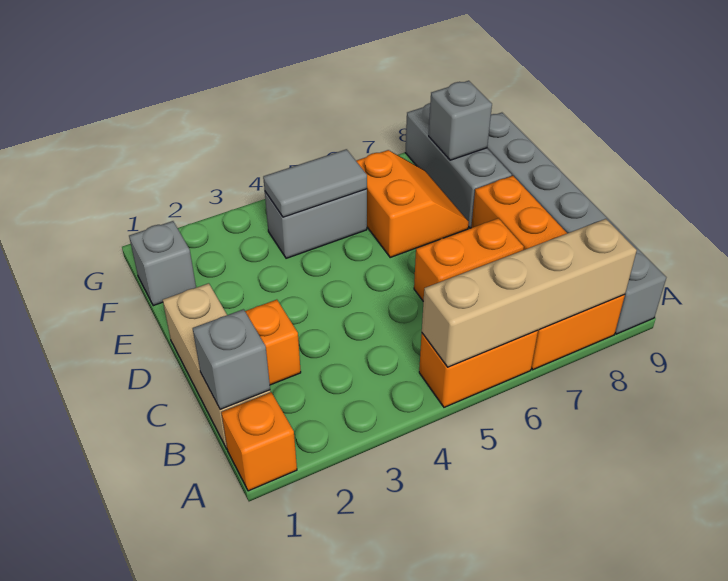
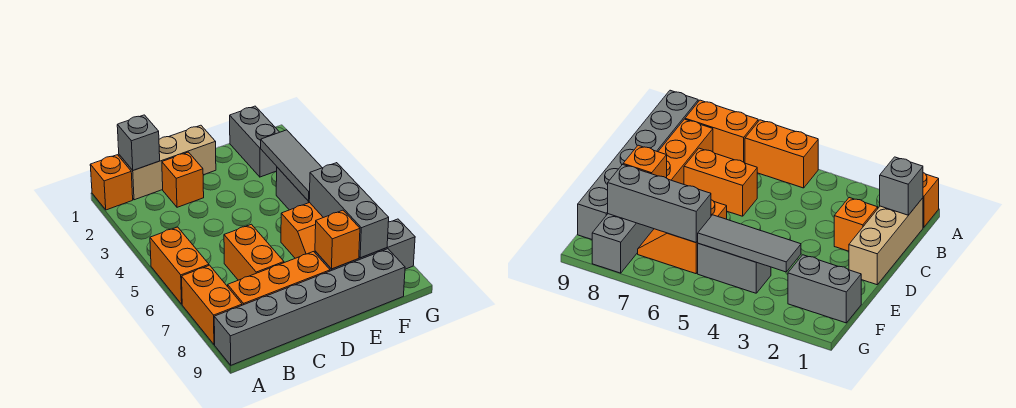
tan 1x4 brick [422,219,637,367] -> none
none -> orange 1x1 brick [315,210,360,269]
grey 1x1 brick [129,221,196,306] -> grey 1x2 brick [230,106,279,177]
grey 1x2 tile [263,149,367,217] -> grey 1x3 tile [261,130,322,201]
grey 1x1 brick [429,81,492,160] -> grey 1x3 brick [309,163,389,258]

